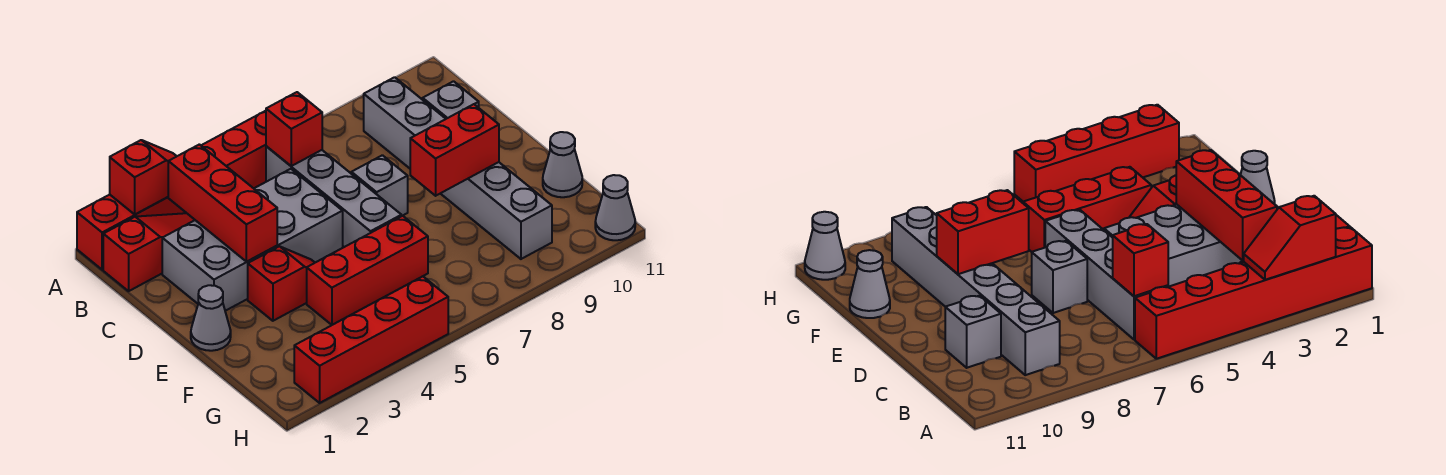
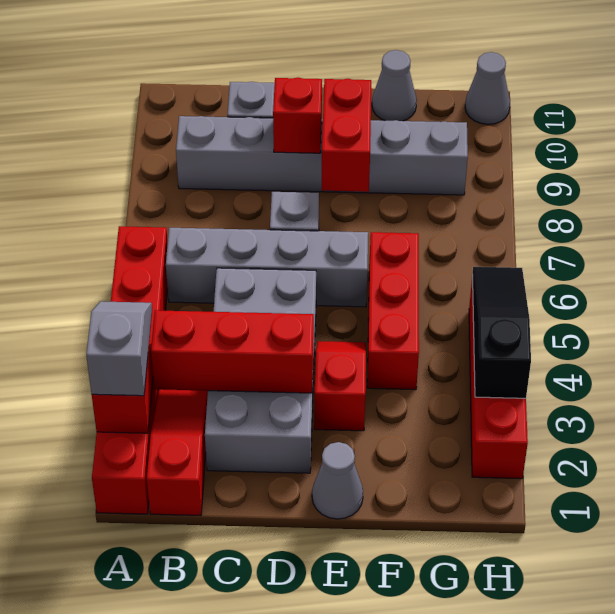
none -> grey 1x2 slope [86,301,152,396]
red 1x1 brick [266,92,322,166] -> red 1x1 brick moved to [273,78,322,153]
none -> black 1x3 slope [472,267,531,398]

